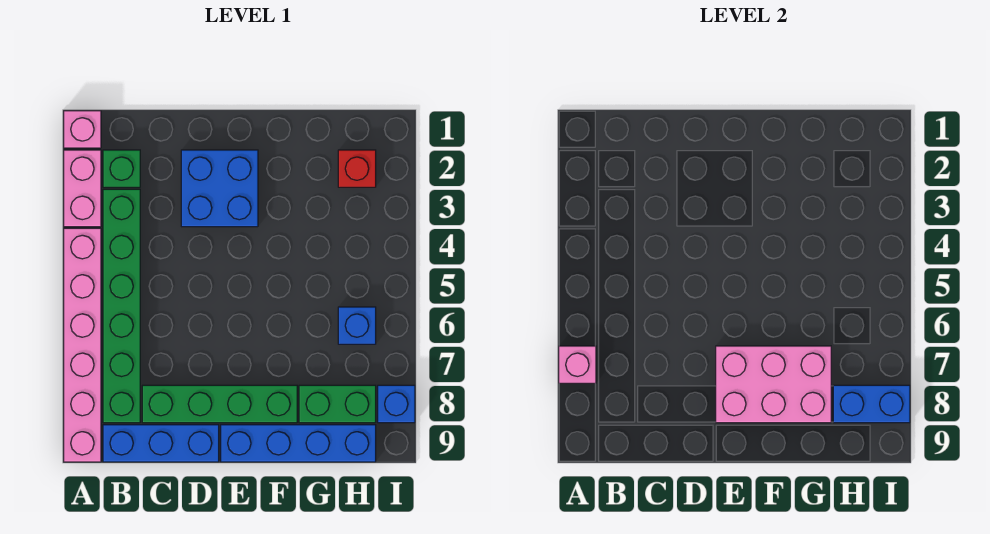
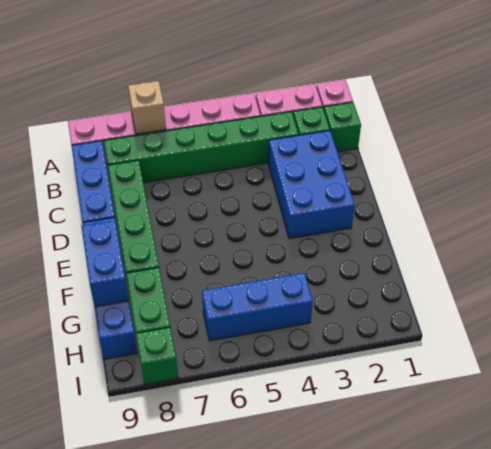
pink 1x1 brick [559,346,596,383] -> tan 1x1 brick [128,81,166,134]
none -> green 1x1 brick [324,102,361,152]
blue 2x2 brick [181,150,258,227] -> blue 2x3 brick [268,131,355,239]
pink 2x3 brick [716,346,831,423] -> none
red 1x1 brick [338,150,376,187] -> none
blue 1x1 brick [338,307,376,344] -> blue 1x3 brick [202,273,313,341]
blue 1x2 brick [833,385,910,423] -> blue 1x2 brick moved to [82,220,129,307]
blue 1x1 brick [378,385,415,423] -> green 1x1 brick [136,327,178,384]

